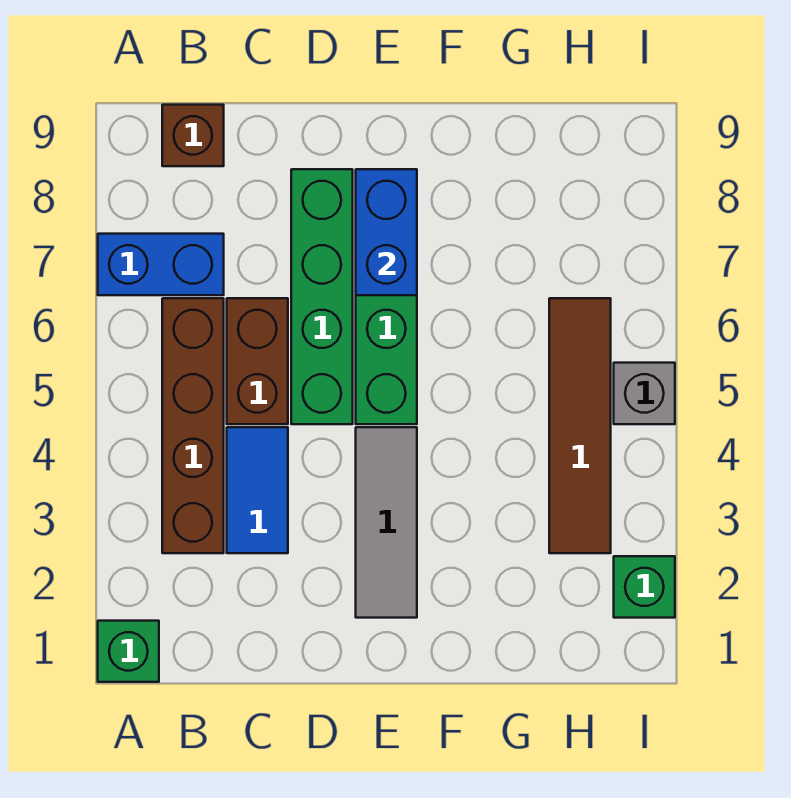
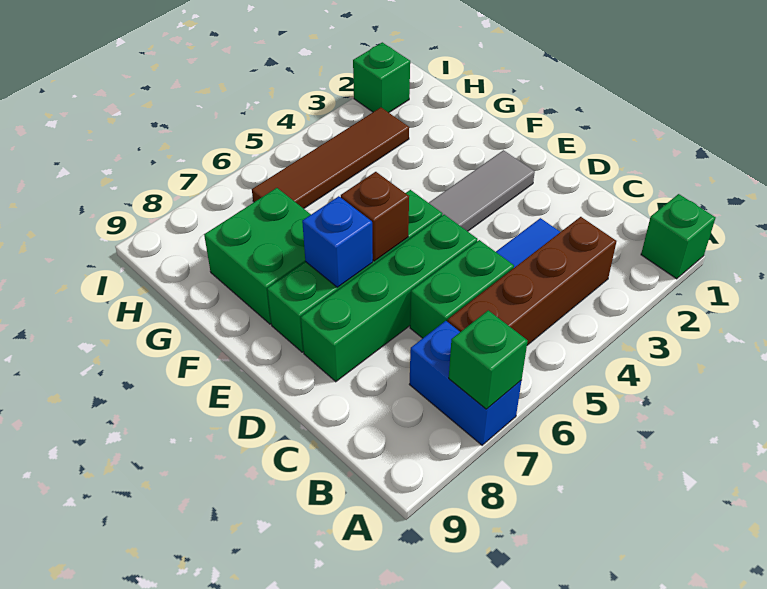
none -> green 1x1 brick [449,310,528,409]
brown 1x1 brick [162,105,224,166] -> brown 1x1 brick moved to [341,172,409,261]
brown 1x2 brick [227,298,288,424] -> green 1x2 brick [410,240,514,338]
blue 1x2 brick [356,169,417,295] -> blue 1x1 brick [302,196,373,287]
none -> green 2x2 brick [204,188,311,324]
grey 1x1 brick [614,363,675,424] -> none

